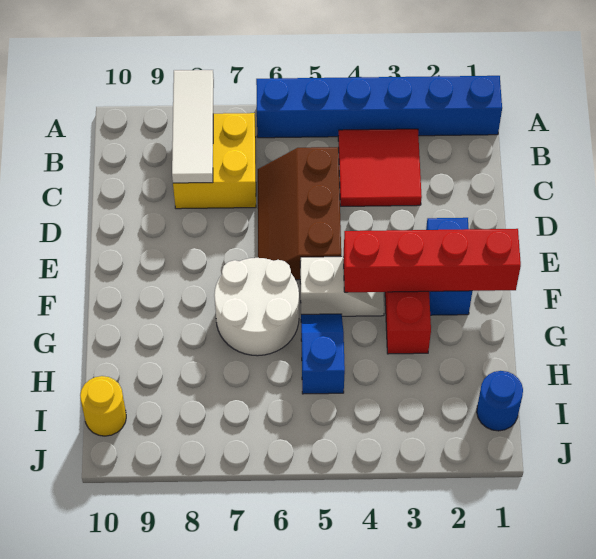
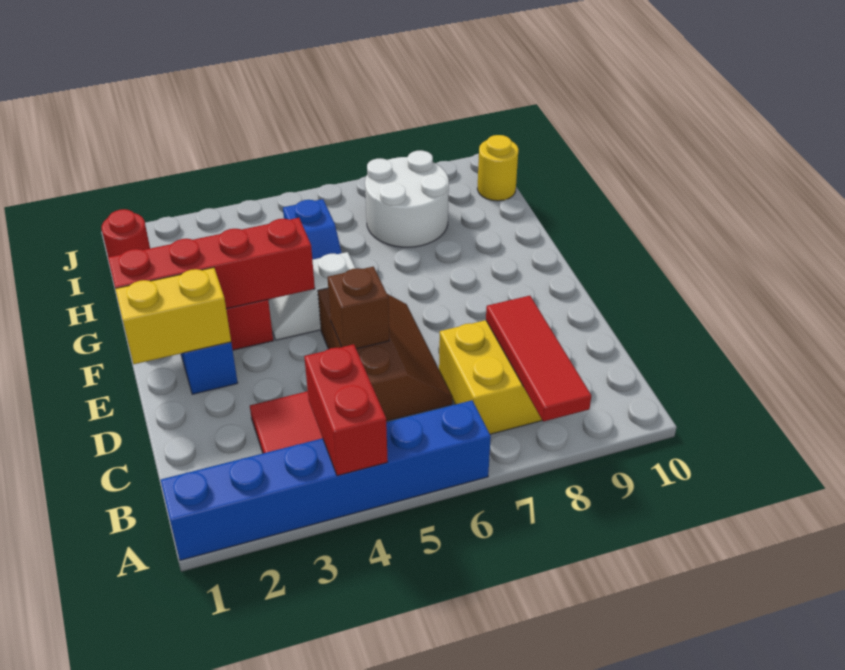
none -> red 1x2 brick [304,344,388,476]
white 1x3 tile [172,70,214,183] -> red 1x3 tile [486,296,591,422]
none -> brown 1x1 brick [328,267,389,349]
none -> yellow 1x2 brick [115,268,231,364]
white 2x2 round brick [214,258,299,356] -> white 2x2 round brick moved to [365,150,449,247]
blue 1x1 round brick [477,371,523,431] -> red 1x1 round brick [102,209,150,257]

